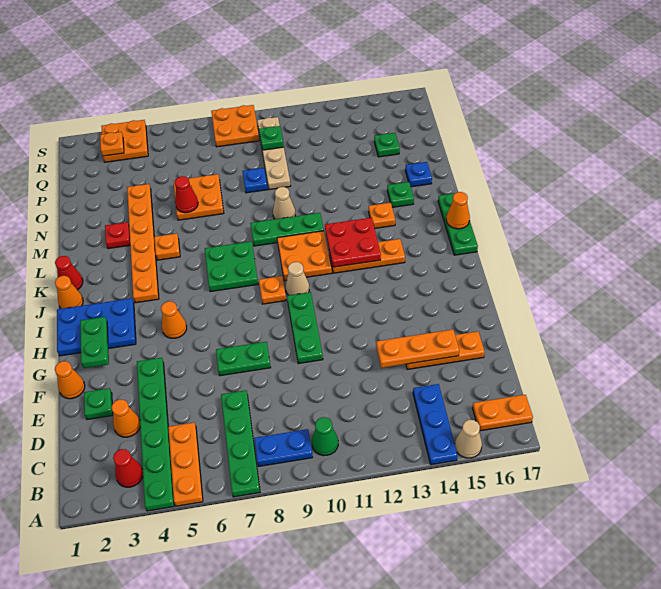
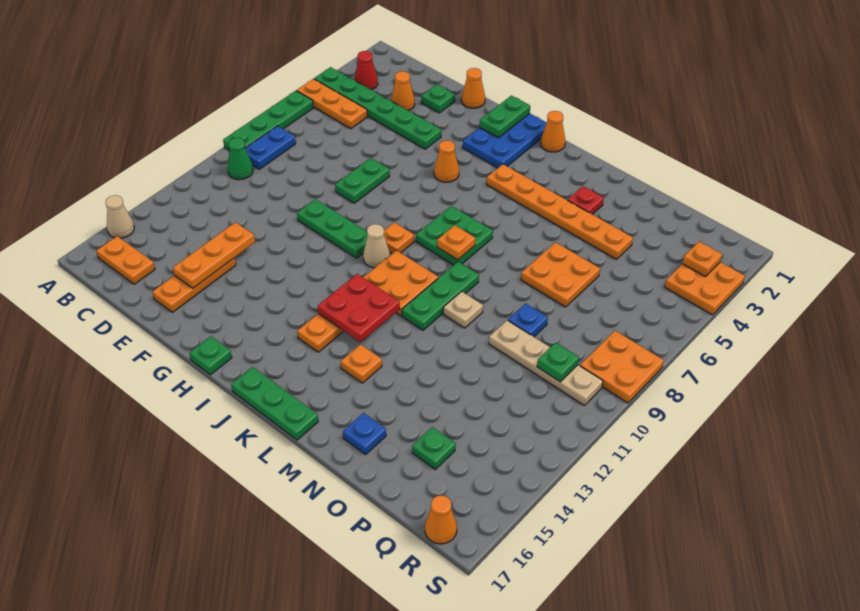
green 1x4 plate [221,390,260,497] -> green 1x4 plate turned to [223,91,314,151]
blue 1x3 plate [413,384,458,465] -> none
orange 1x2 plate [472,395,533,431] -> orange 1x2 plate turned to [96,236,155,284]
green 1x2 plate [80,317,109,368] -> green 1x2 plate turned to [480,96,530,138]
red 1x1 cone [55,256,83,290] -> none
orange 1x1 cone [446,192,470,229] -> orange 1x1 cone moved to [425,495,457,544]
orange 1x1 plate [154,233,180,260] -> orange 1x1 plate moved to [437,225,475,260]
tan 1x1 cone [273,187,295,219] -> tan 1x1 plate [443,291,483,328]
green 1x1 plate [387,182,414,207] -> green 1x1 plate moved to [189,336,232,375]
red 1x1 cone [175,176,198,213] -> none

